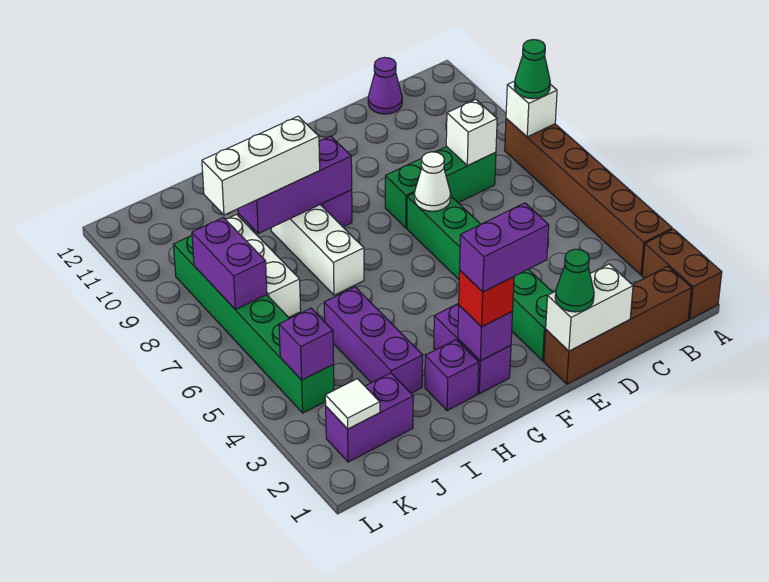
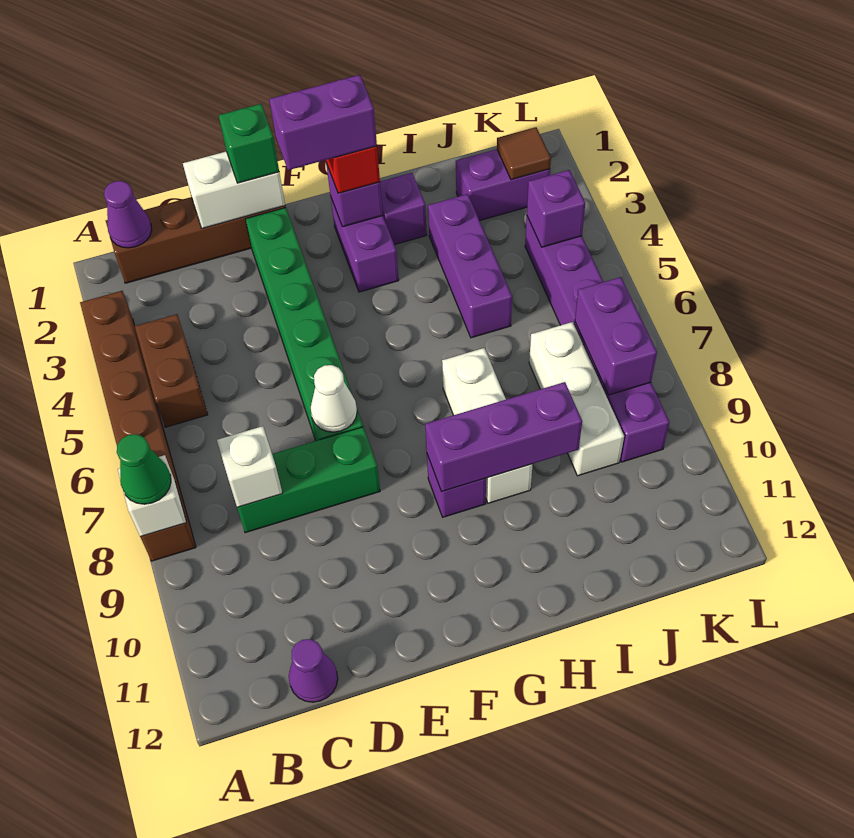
brown 1x2 brick [642,229,722,319] -> brown 1x2 brick moved to [135,314,208,427]
none -> purple 1x1 cone [104,181,152,248]
green 1x1 cone [555,249,594,312] -> green 1x1 brick [219,104,279,183]
white 1x3 brick [202,116,320,215] -> none
white 1x1 tile [325,379,380,429] -> brown 1x1 tile [497,127,551,180]
green 1x6 brick [173,235,334,413] -> purple 1x6 brick [525,217,669,462]

